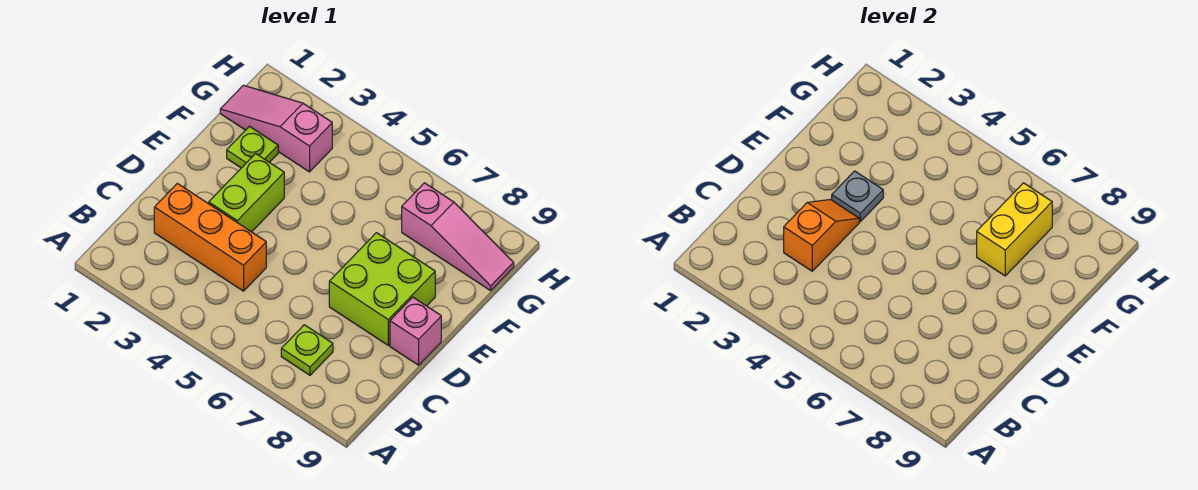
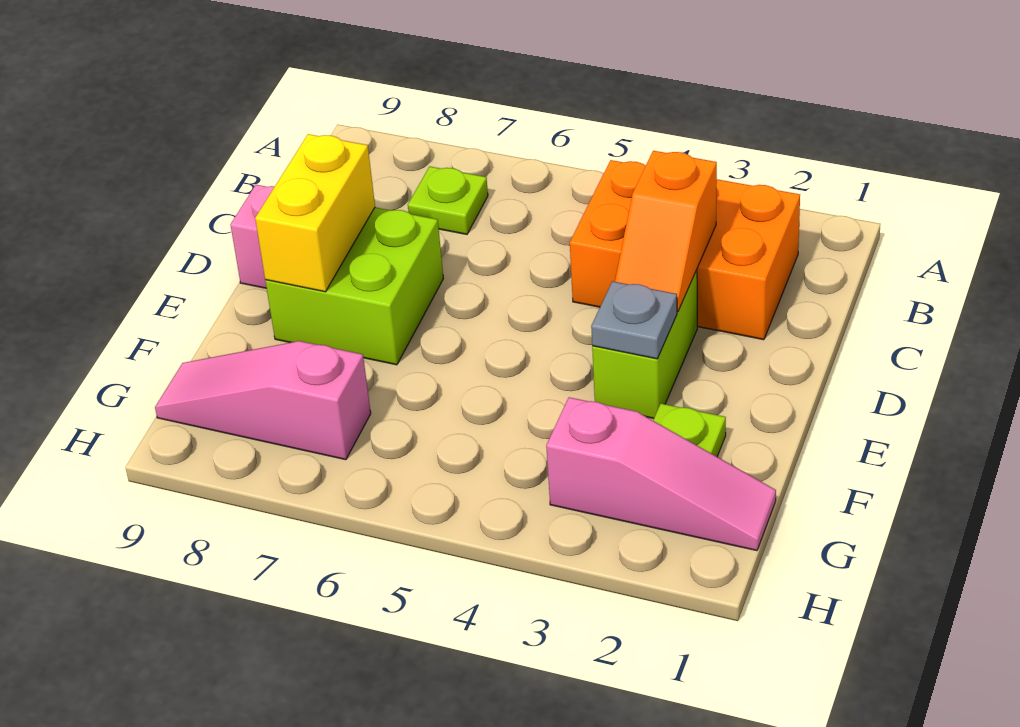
orange 1x3 brick [154,183,266,291] -> orange 2x3 brick [570,160,800,340]
yellow 1x2 brick [977,183,1052,276] -> yellow 1x2 brick moved to [255,134,375,292]

